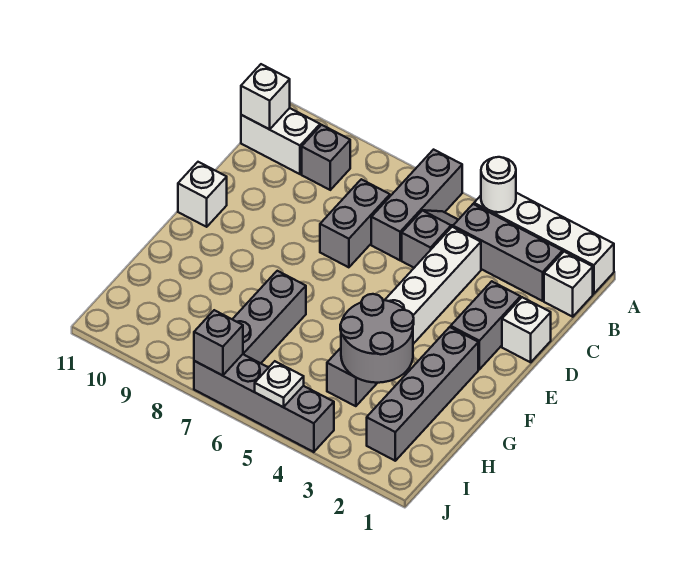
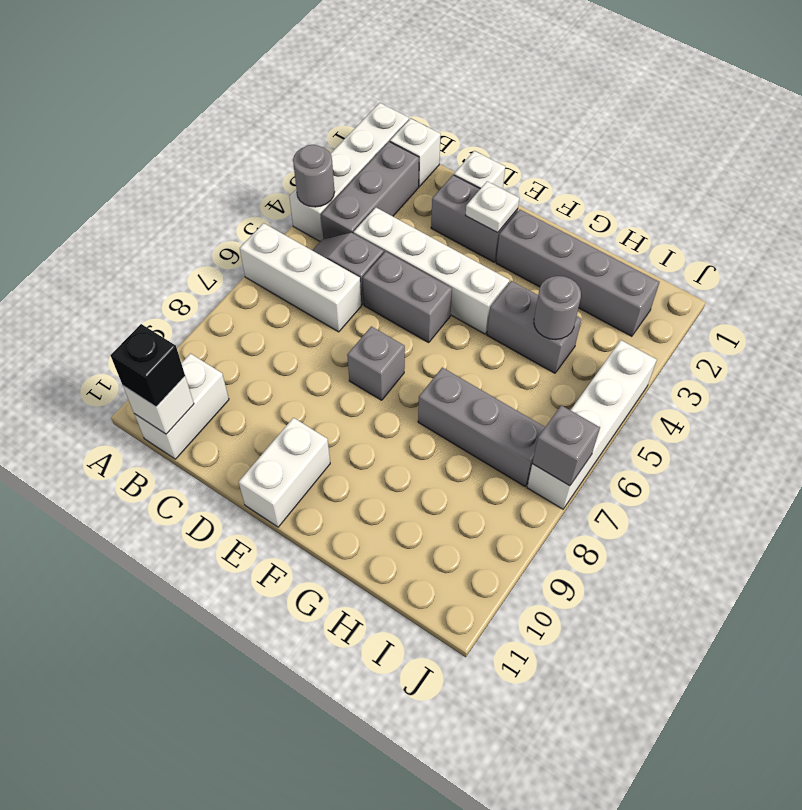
white 1x1 round brick [481,157,516,212] -> grey 1x1 round brick [293,145,335,207]
grey 1x3 brick [371,150,462,260] -> white 1x3 brick [240,223,361,332]
grey 1x1 brick [302,125,350,190] -> grey 1x1 brick moved to [347,326,405,400]
none -> black 1x1 brick [111,324,185,407]
grey 1x2 brick [320,179,390,267] -> grey 1x2 brick moved to [363,252,452,343]
white 1x1 brick [178,162,227,227] -> white 1x2 brick [239,418,330,527]
grey 2x2 round brick [340,294,414,383] -> grey 1x1 round brick [534,276,581,340]
grey 1x4 brick [194,354,334,452] -> white 1x4 brick [527,340,657,509]
white 1x1 plate [255,361,304,407] -> white 1x1 plate moved to [466,181,519,233]

